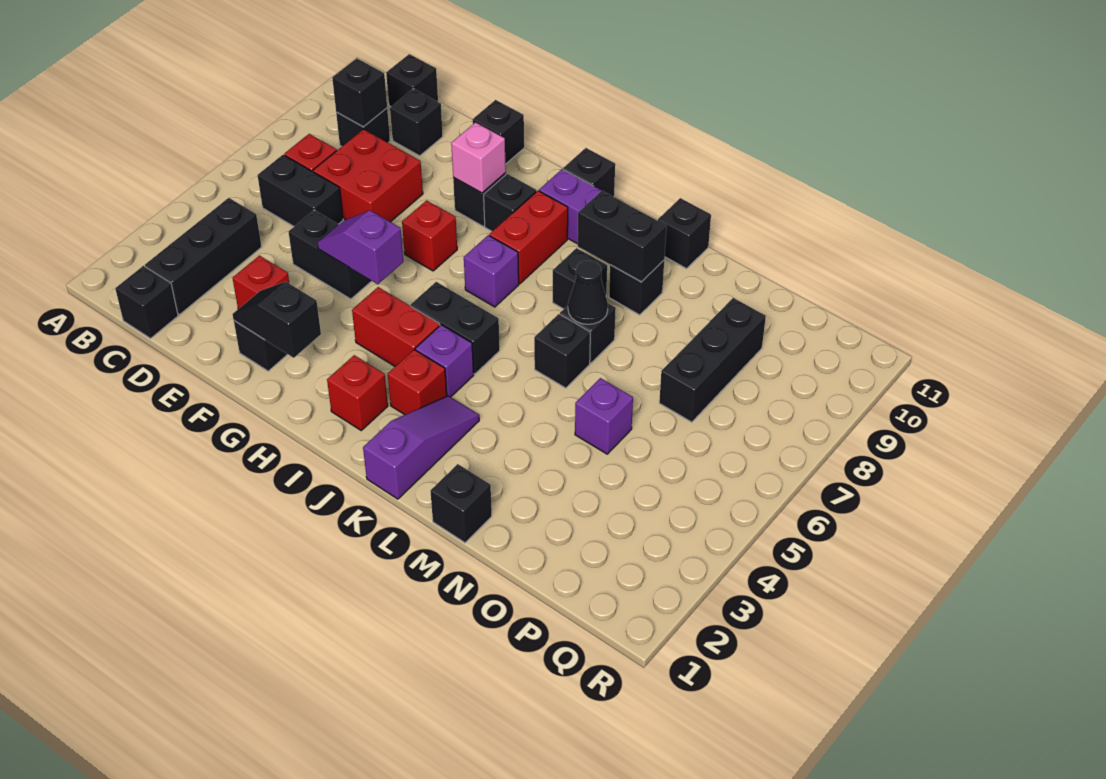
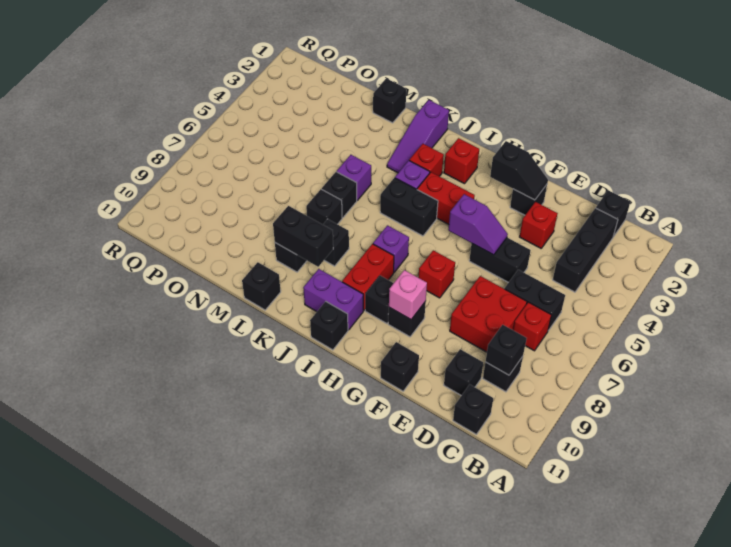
black 1x1 cone [568,260,608,324] -> none
purple 1x1 brick [575,378,633,454] -> purple 1x1 brick moved to [337,155,371,200]
black 1x3 brick [659,298,766,422] -> none

